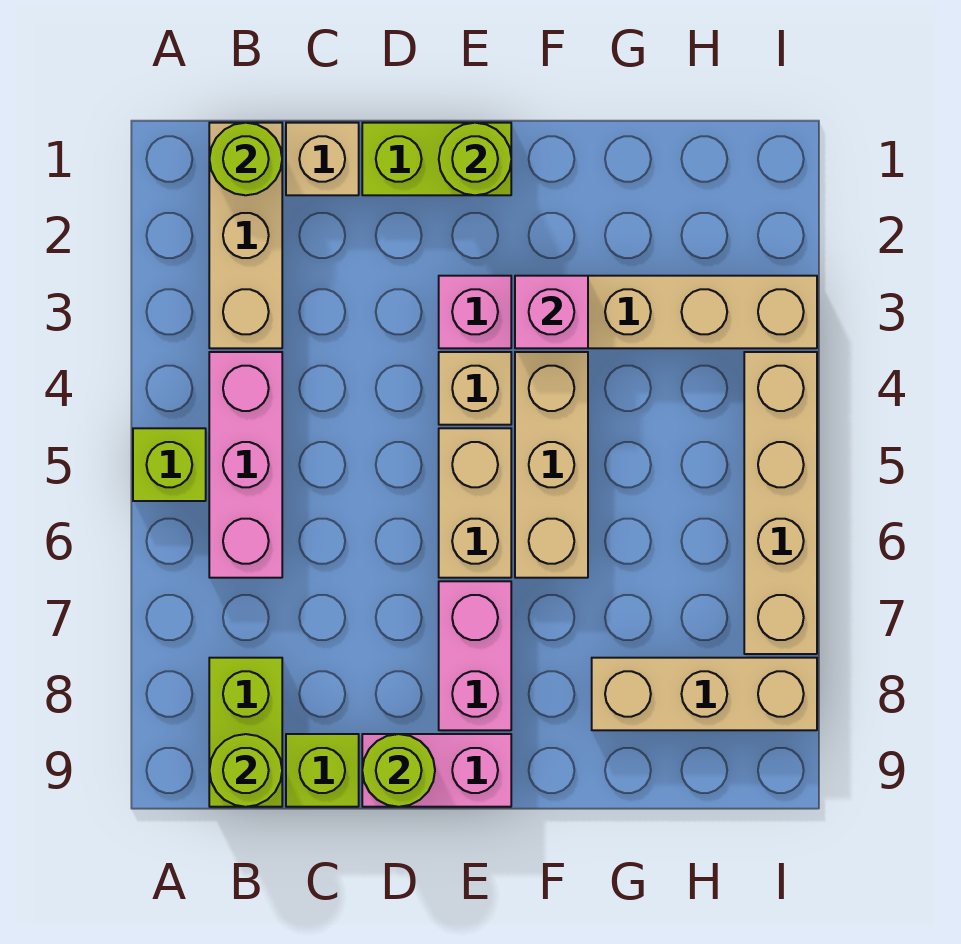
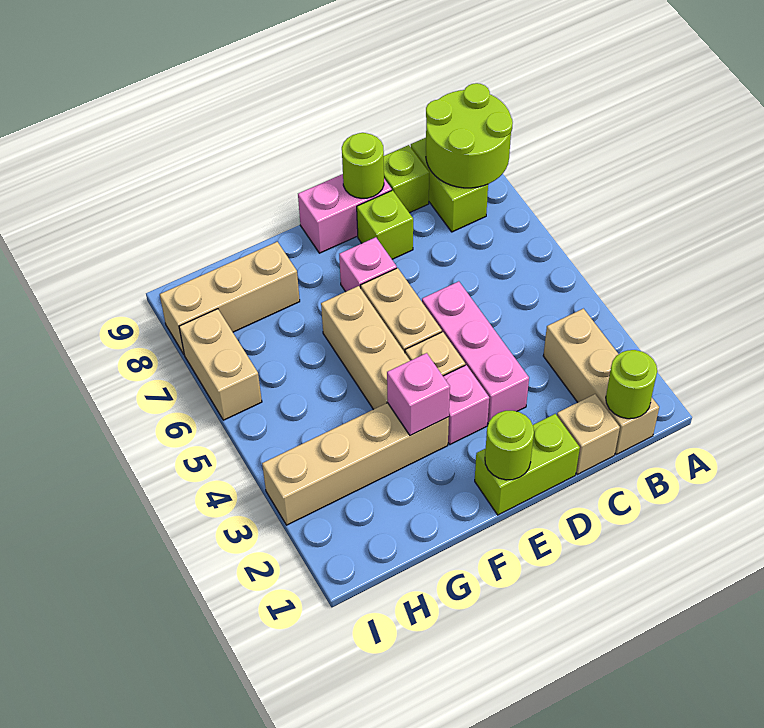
lime 1x1 brick [133,428,206,501] -> lime 1x1 brick moved to [357,190,413,259]
pink 1x3 brick [209,352,282,578] -> pink 1x3 brick moved to [422,281,529,423]
lime 1x1 round brick [209,734,282,807] -> lime 2x2 round brick [426,83,513,188]
pink 1x2 brick [439,581,511,730] -> pink 1x1 brick [339,237,397,292]
tan 1x4 brick [744,352,817,654] -> tan 1x2 brick [179,309,262,420]

